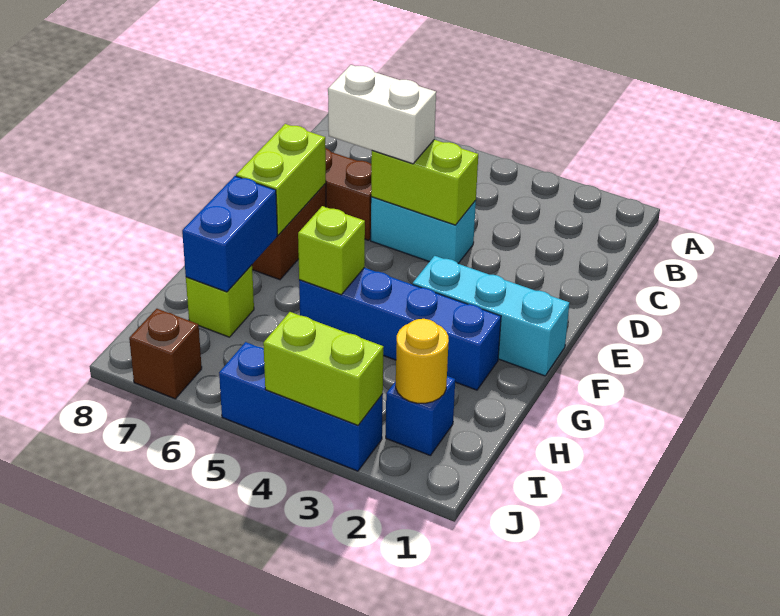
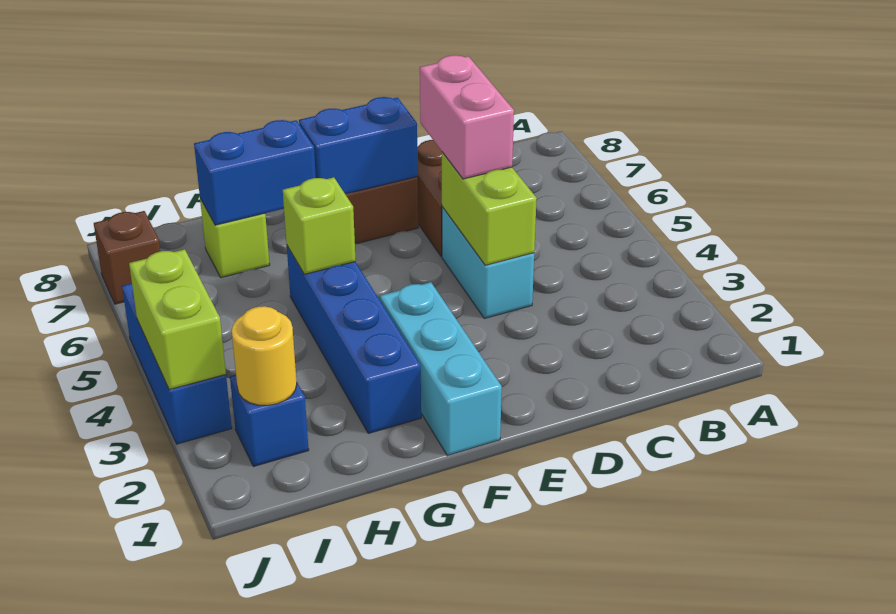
white 1x2 brick [328,65,436,164] -> pink 1x2 brick [420,55,514,179]
lime 1x2 brick [236,124,326,235] -> blue 1x2 brick [299,97,418,194]

